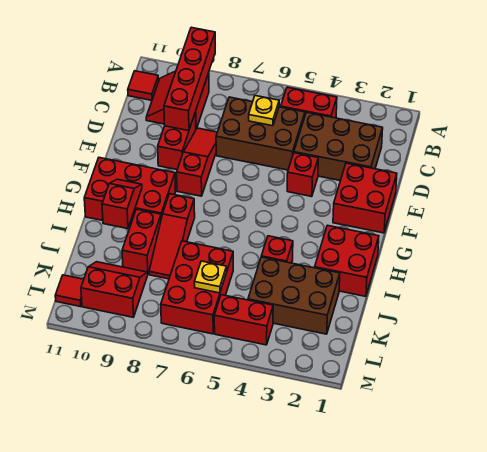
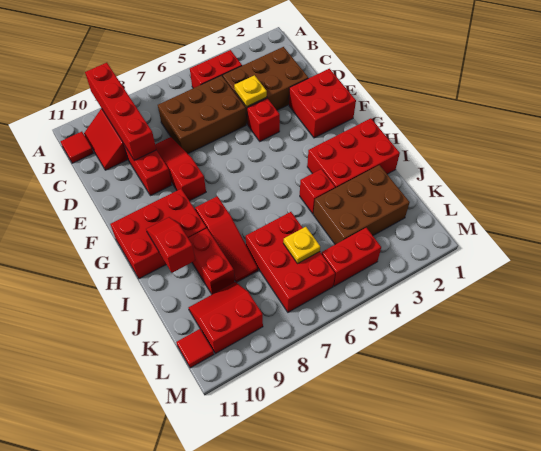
yellow 1x1 plate [249,96,279,126] -> yellow 1x1 plate moved to [234,75,267,107]
red 2x2 brick [315,225,379,296] -> red 2x3 brick [307,118,400,188]

